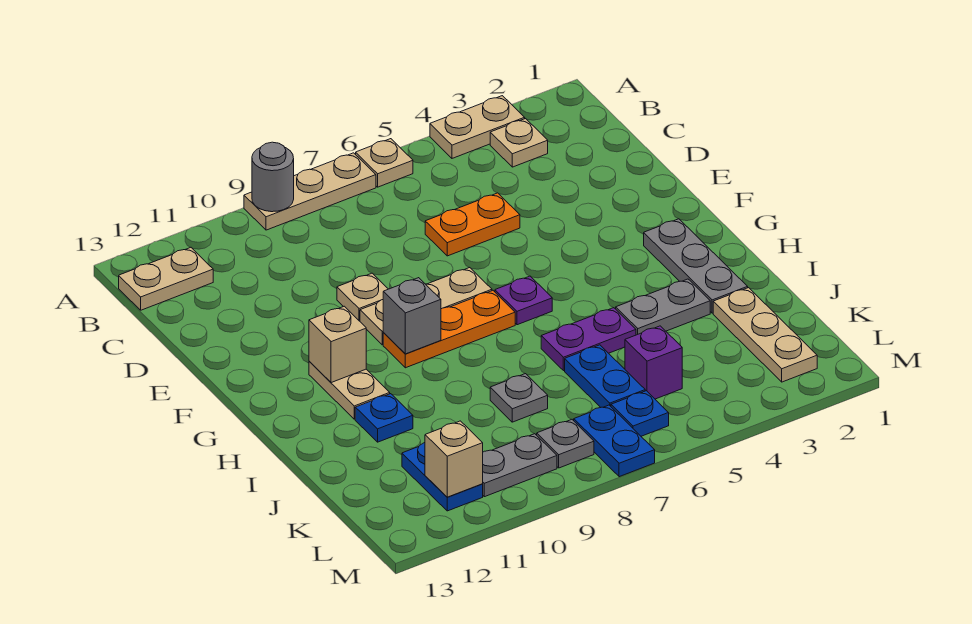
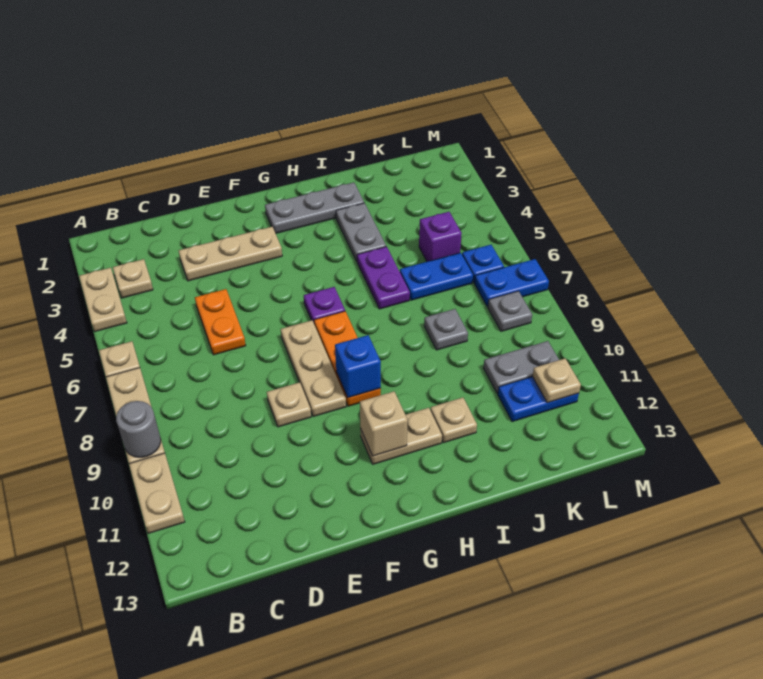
tan 1x2 plate [119,247,213,310] -> tan 1x2 plate moved to [129,453,185,533]
grey 1x1 brick [383,278,441,354] -> blue 1x1 brick [335,335,381,398]
blue 1x1 plate [355,394,413,442] -> tan 1x1 plate [430,398,477,443]
tan 1x3 plate [713,288,817,382] -> tan 1x3 plate moved to [179,227,282,281]
grey 1x2 plate [483,434,557,497] -> grey 1x2 plate turned to [483,341,559,394]
tan 1x1 brick [425,421,483,497] -> tan 1x1 plate [532,359,581,403]

